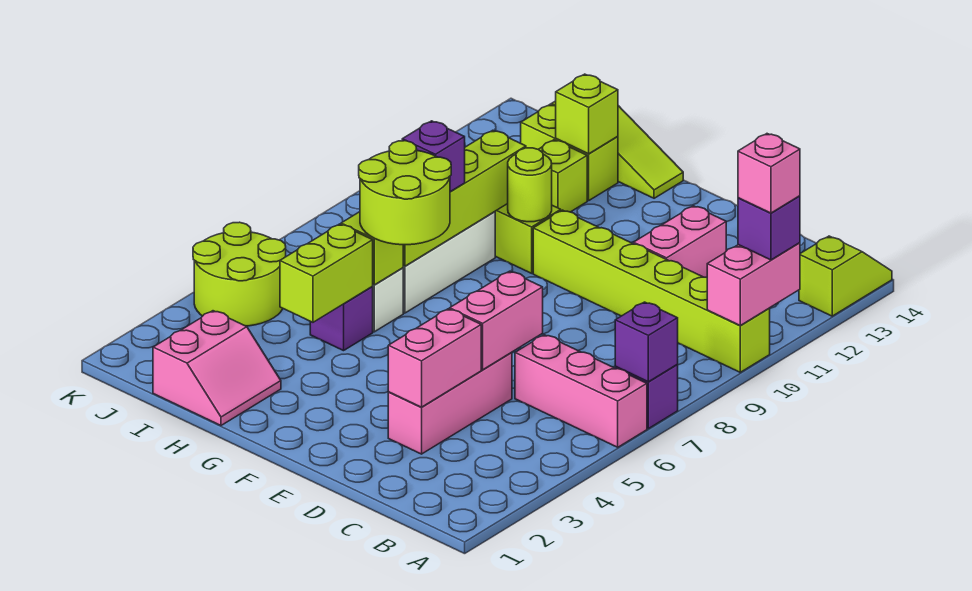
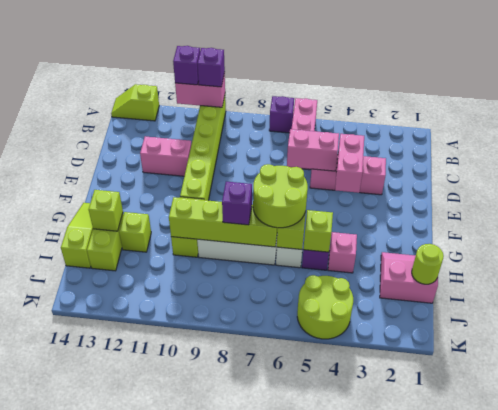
purple 1x1 brick [615,302,678,382] -> purple 1x1 brick moved to [198,48,225,87]
pink 1x1 brick [738,134,800,213] -> pink 1x1 brick moved to [328,232,357,273]
pink 1x2 brick [388,309,481,407] -> pink 1x2 brick turned to [335,134,364,193]
lime 1x1 round brick [508,148,552,222] -> lime 1x1 round brick moved to [412,244,444,284]
lime 1x2 brick [280,224,373,322] -> lime 1x1 brick [303,210,333,252]

